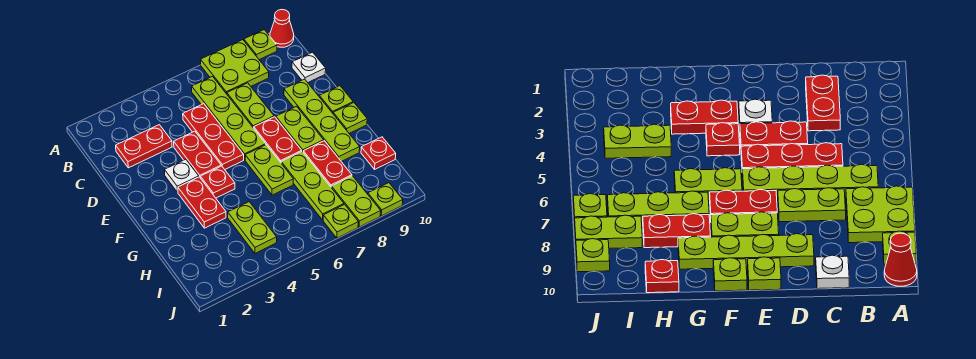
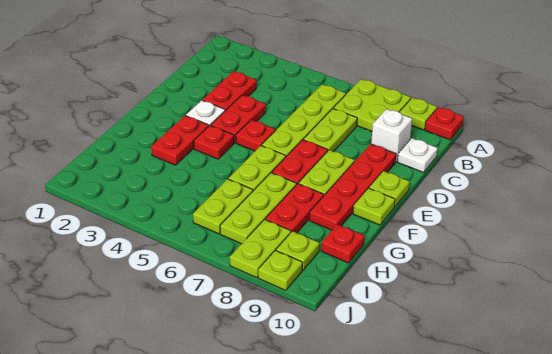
red 1x1 cone [270,10,294,47] -> red 1x1 plate [425,107,464,140]
red 1x2 plate [116,125,172,168] -> red 1x2 plate turned to [203,71,257,111]
red 1x3 plate [183,104,244,169] -> red 1x1 plate [236,120,276,151]
none -> white 1x1 brick [371,109,412,162]
lime 1x4 plate [284,79,360,161] -> red 1x4 plate [309,144,396,230]
lime 1x2 plate [228,202,277,253] -> lime 1x2 plate moved to [193,179,253,234]
lime 1x1 plate [323,205,358,238] -> lime 1x1 plate moved to [276,231,319,270]

